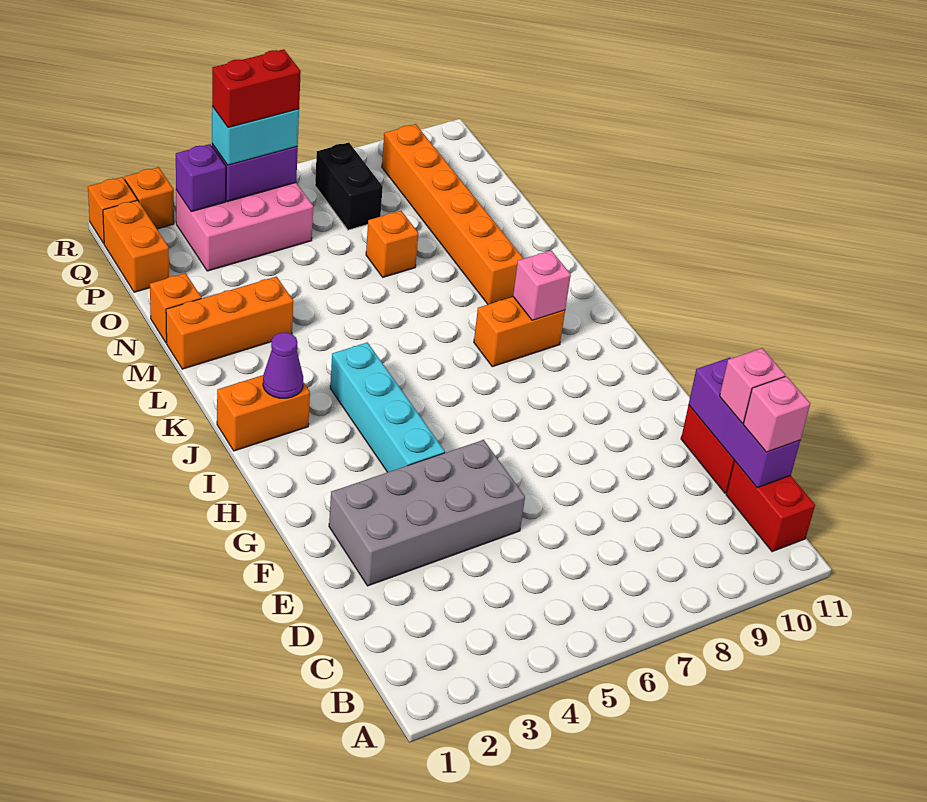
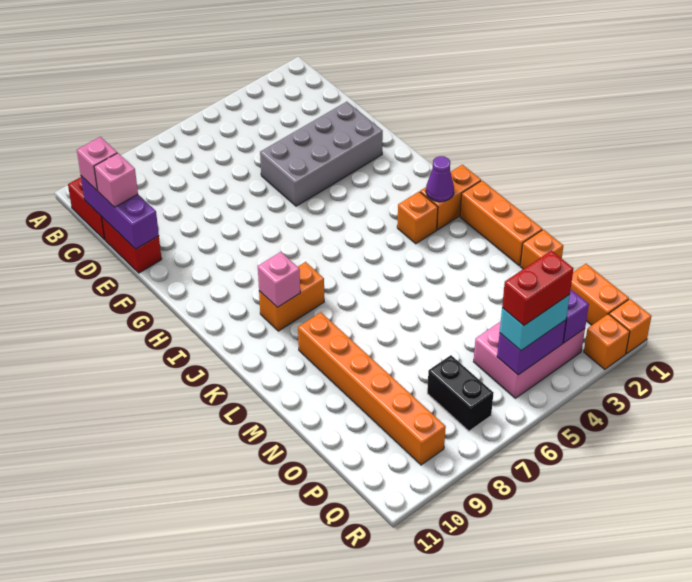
cyan 1x4 brick [330,342,445,472] -> none
orange 1x3 brick [166,277,293,369] -> orange 1x3 brick turned to [460,181,542,266]
orange 1x1 brick [366,211,419,277] -> orange 1x1 brick moved to [397,192,438,244]

